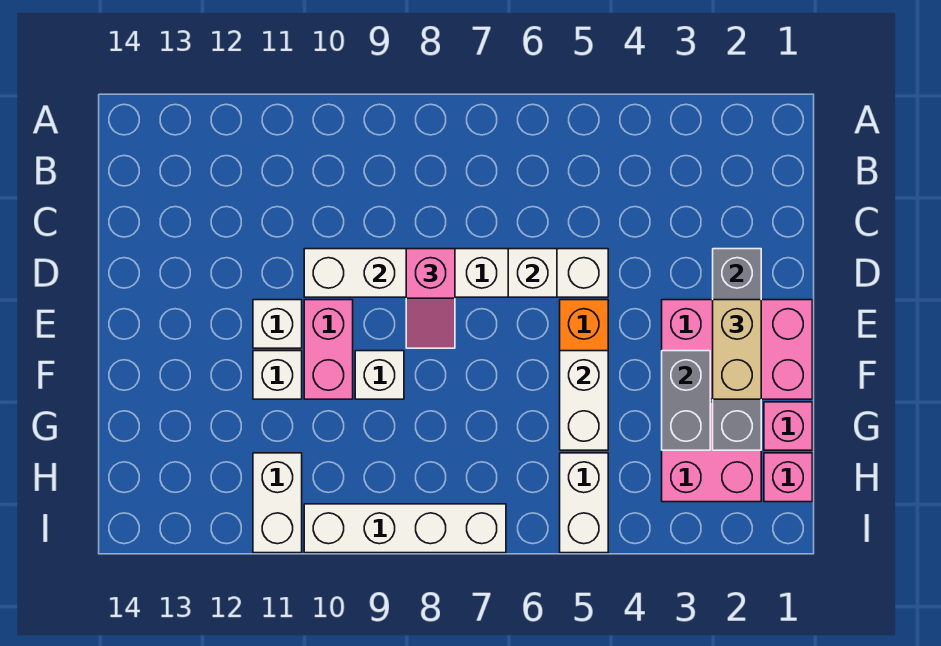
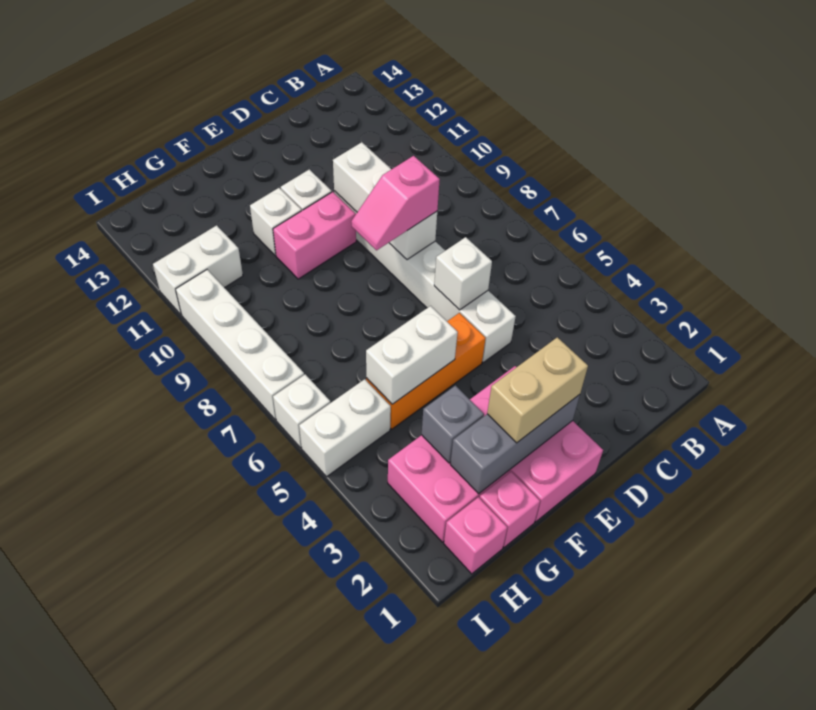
grey 1x4 brick [713,249,761,450] -> grey 1x3 brick [450,395,580,494]
grey 1x2 brick [662,351,710,450] -> grey 1x1 brick [422,386,484,463]
white 1x1 brick [355,351,404,399] -> white 1x1 brick moved to [273,374,330,448]

